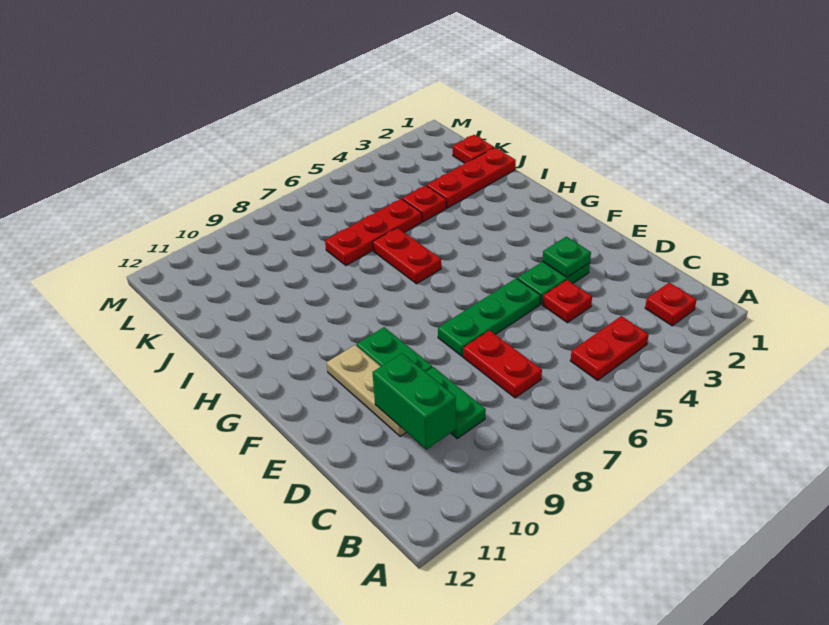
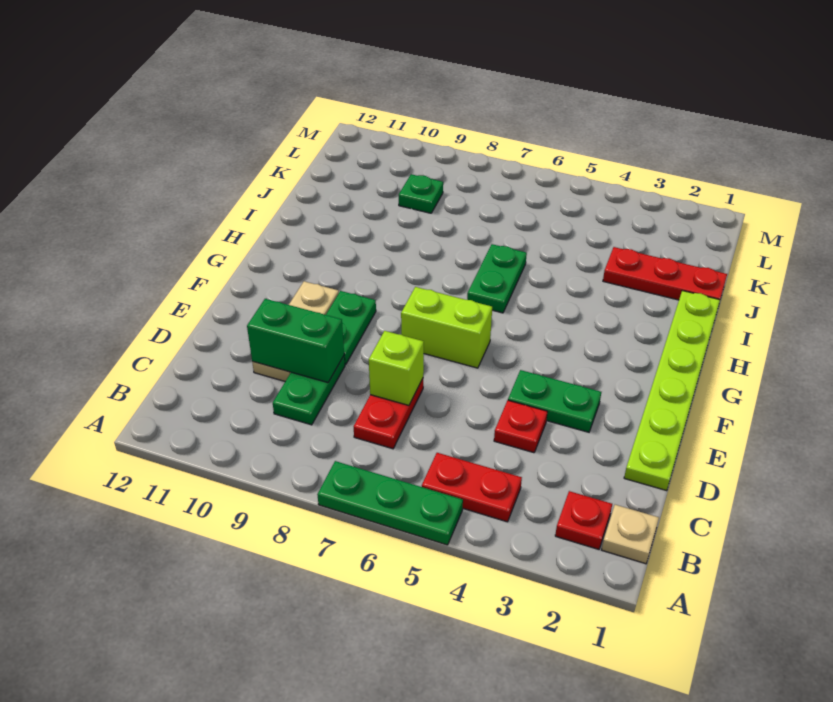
none -> tan 1x1 plate [602,505,659,564]
green 1x2 brick [372,353,456,450] -> green 1x2 brick turned to [247,299,344,383]
none -> lime 1x6 plate [624,291,720,491]
none -> lime 1x1 brick [369,331,424,405]
green 1x1 plate [542,237,591,277] -> green 1x1 plate moved to [399,174,443,213]
green 1x3 plate [438,278,541,356] -> green 1x3 plate moved to [317,461,463,545]
none -> lime 1x2 brick [401,287,492,368]
red 1x2 plate [373,228,441,284] -> green 1x2 plate [467,244,527,313]
red 1x1 plate [402,185,446,222] -> none
red 1x3 plate [325,199,422,265] -> none
red 1x1 plate [453,135,494,163] -> none

